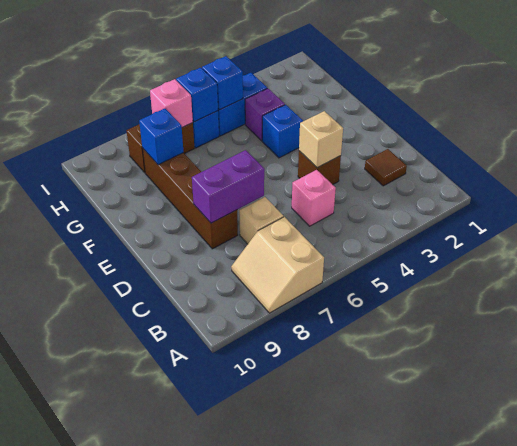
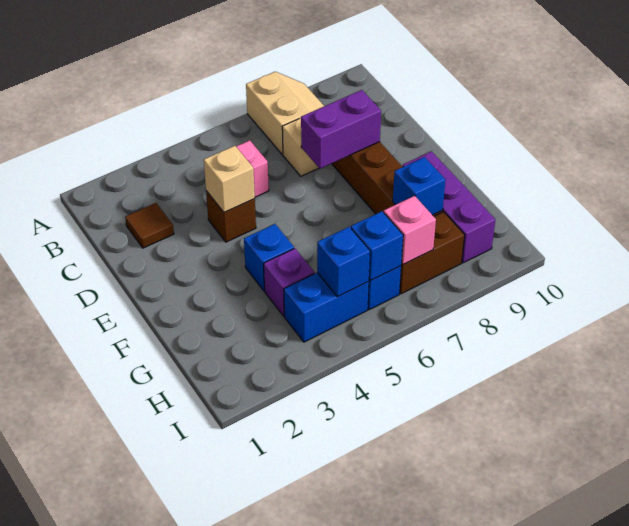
none -> purple 1x3 brick [403,151,495,263]

